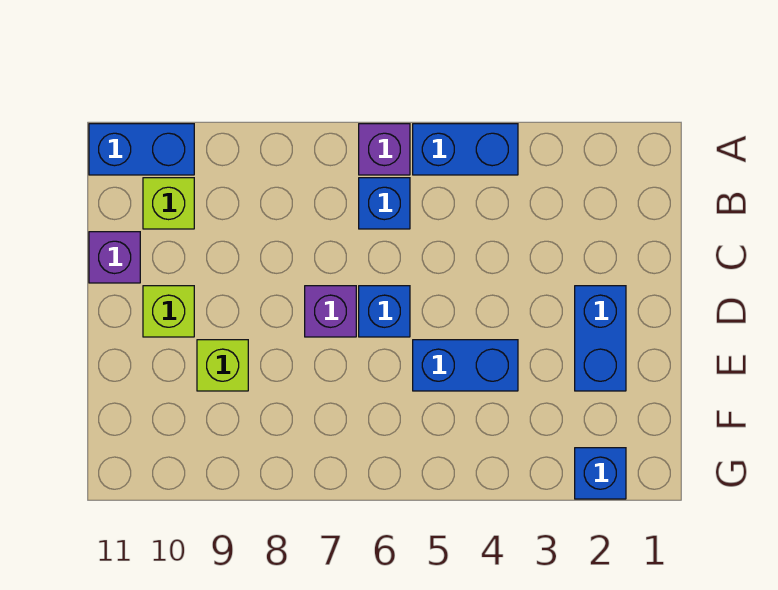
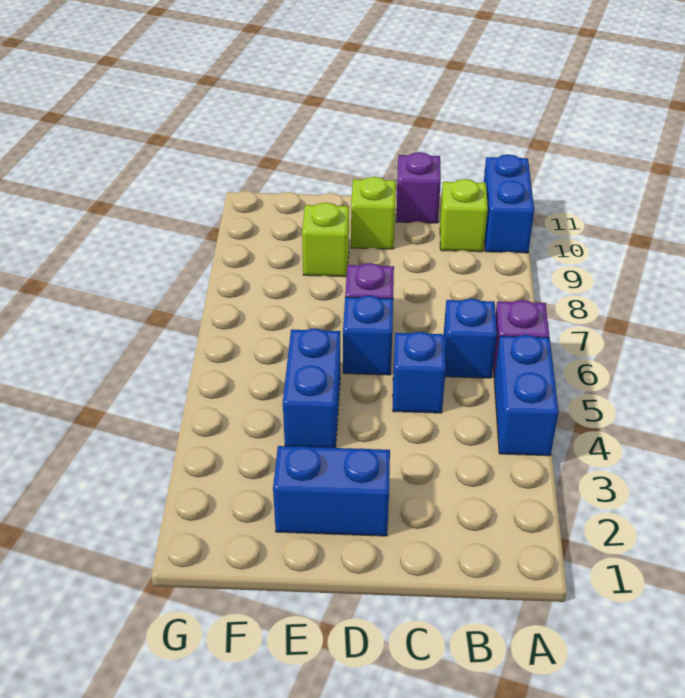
blue 1x1 brick [575,448,626,499] -> blue 1x1 brick moved to [393,332,446,413]

